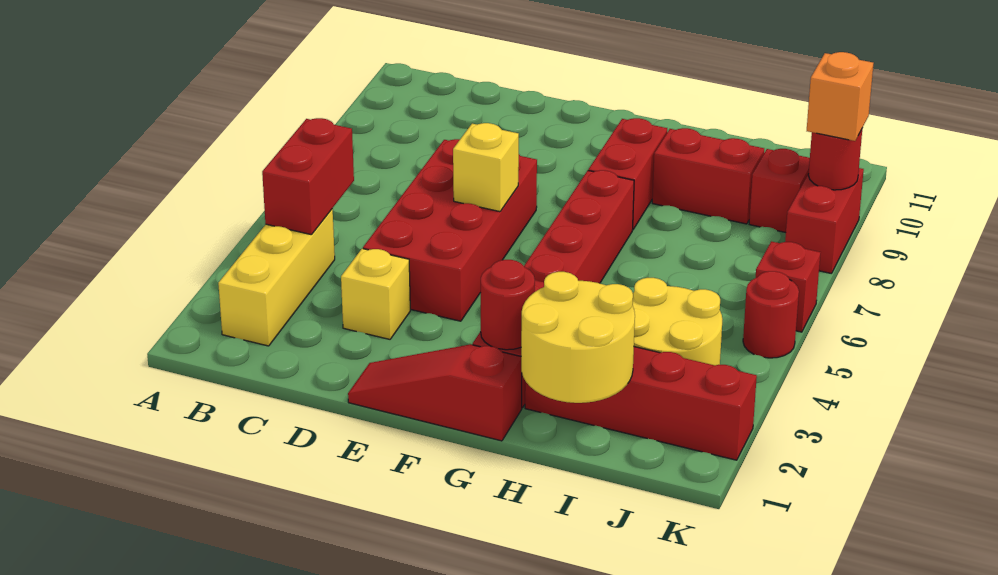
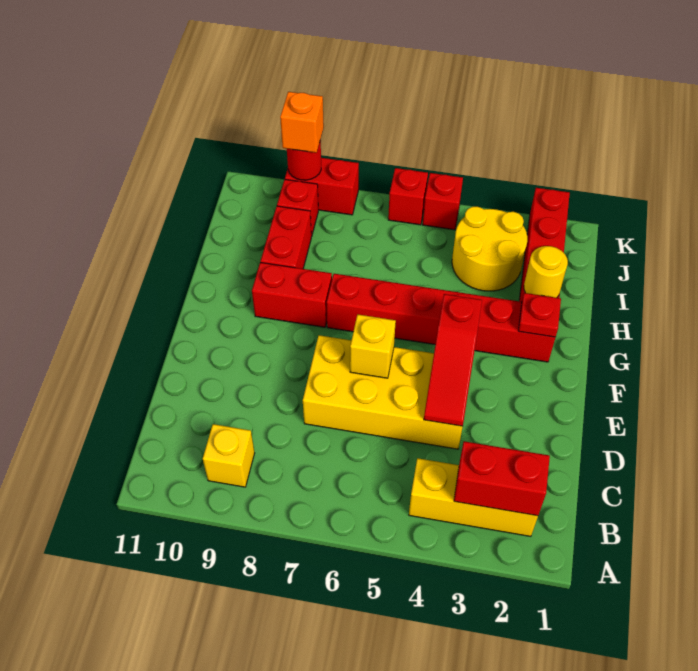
red 1x2 brick [262,118,354,235] -> red 1x2 brick moved to [454,441,550,516]
yellow 1x1 brick [341,249,410,339] -> yellow 1x1 brick moved to [203,424,255,487]
red 2x4 brick [363,139,537,321] -> yellow 2x4 brick [303,335,463,449]
red 1x3 slope [348,344,522,441] -> red 1x3 slope moved to [424,294,482,426]
red 1x1 round brick [481,260,535,350] -> red 1x1 plate [518,293,561,337]
yellow 2x2 round brick [521,272,635,403] -> yellow 1x1 round brick [524,246,568,298]
red 1x1 round brick [743,271,799,358] -> red 1x1 brick [423,173,463,230]

